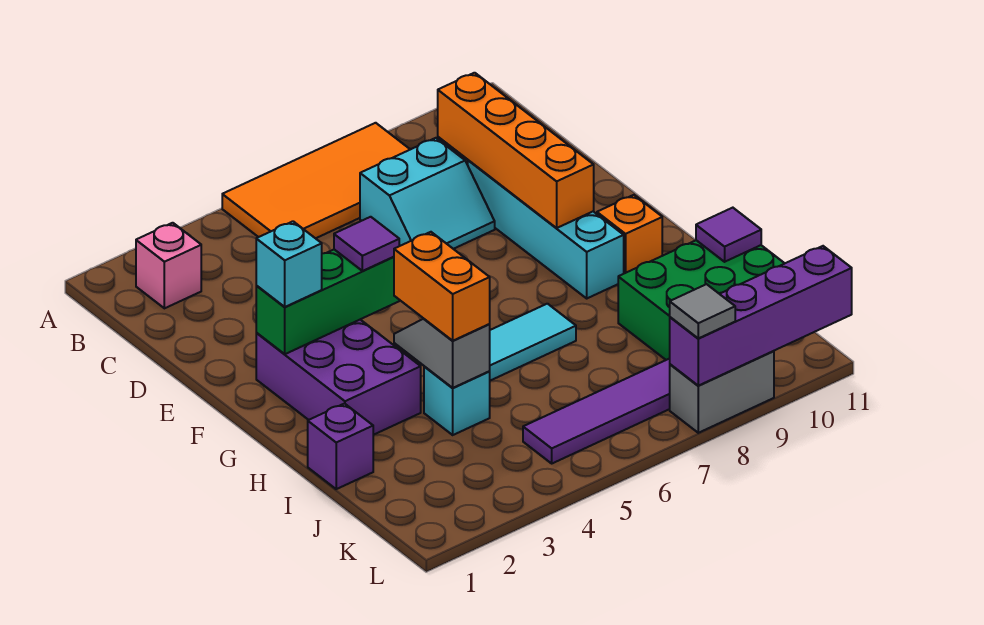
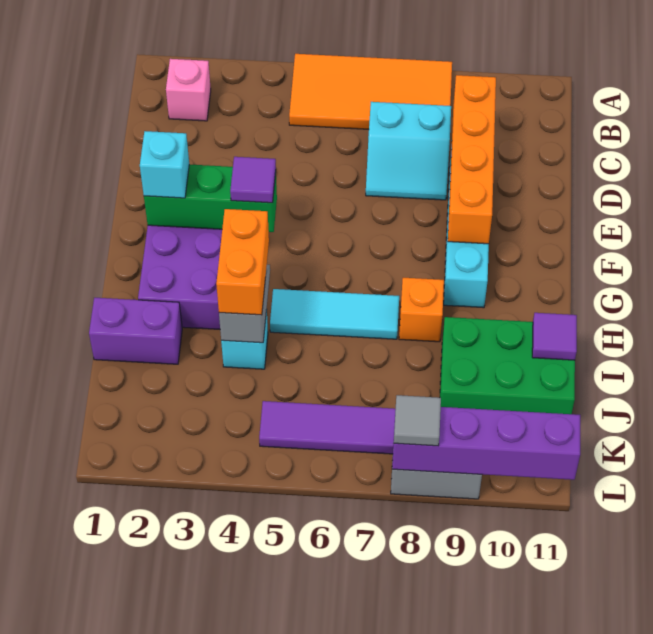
orange 1x1 brick [597,195,662,273] -> orange 1x1 brick moved to [399,278,444,342]
purple 1x1 brick [308,404,373,489] -> purple 1x2 brick [89,298,182,364]

